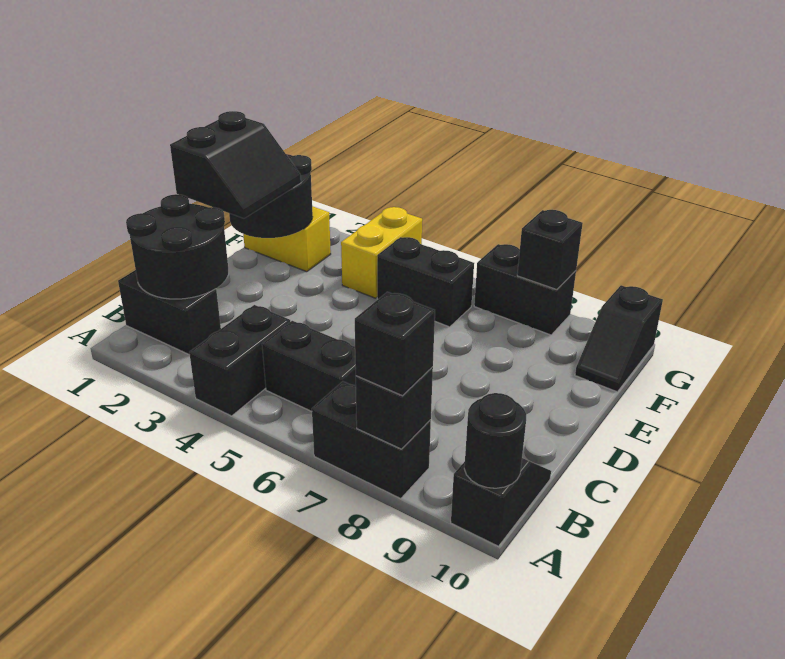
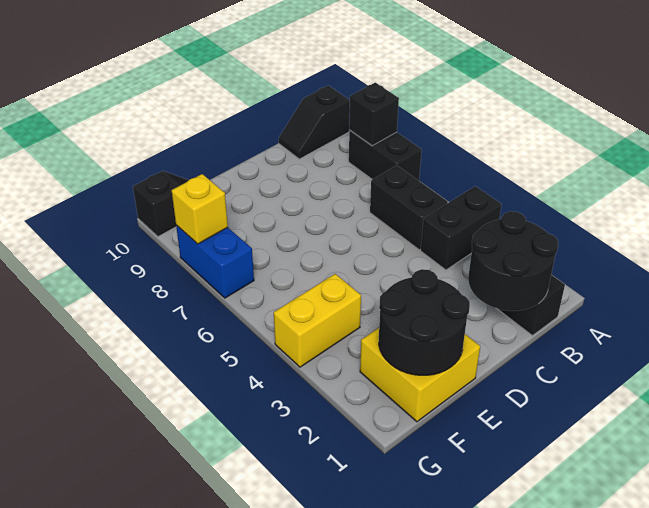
black 1x1 brick [355,292,435,396] -> none
black 1x1 round brick [464,393,526,488] -> none
black 2x2 slope [170,111,301,218] -> none
yellow 1x2 brick [243,206,331,272] -> yellow 2x2 brick [360,328,480,422]
black 1x2 brick [377,237,474,327] -> none
black 1x2 brick [474,244,576,335] -> blue 1x2 brick [176,225,254,298]
black 1x1 brick [517,210,583,290] -> yellow 1x1 brick [171,174,228,244]

